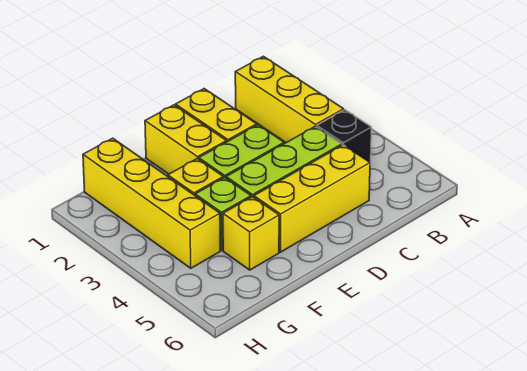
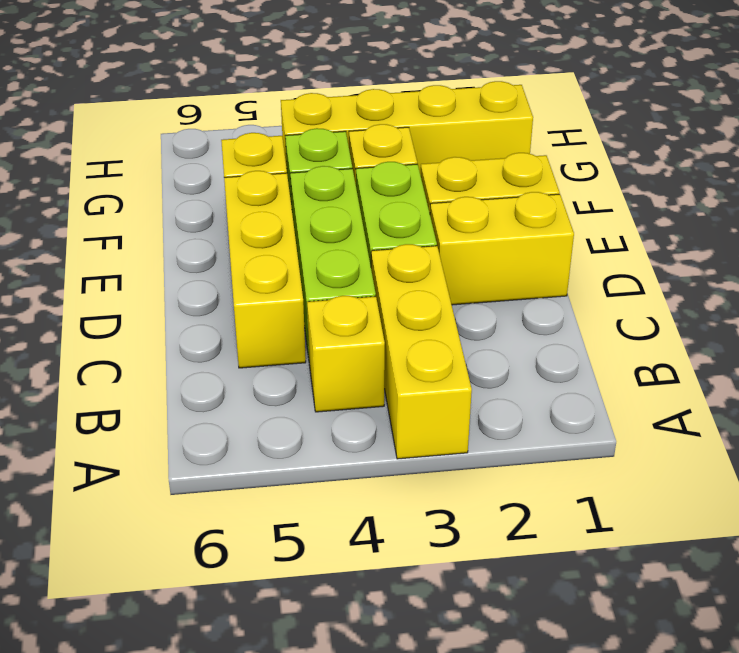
yellow 1x3 brick [235,56,344,143] -> yellow 1x3 brick turned to [371,244,472,459]
black 1x1 brick [317,110,371,165] -> yellow 1x1 brick [307,296,385,412]

